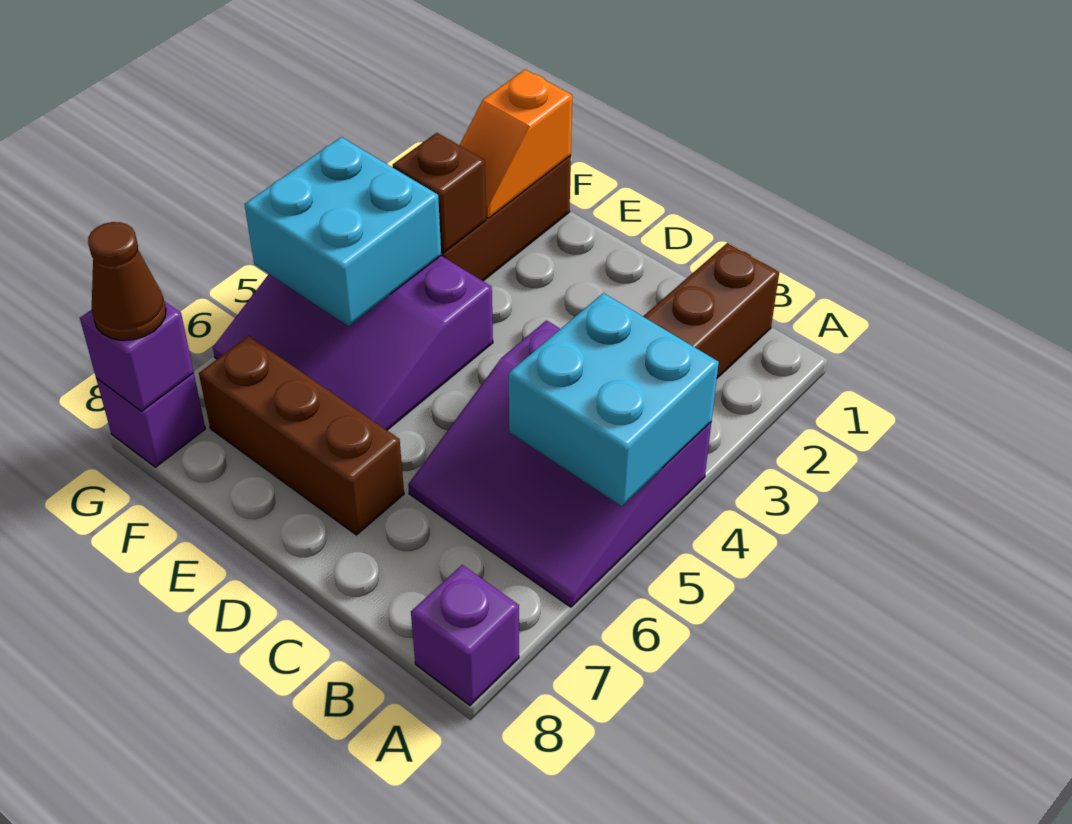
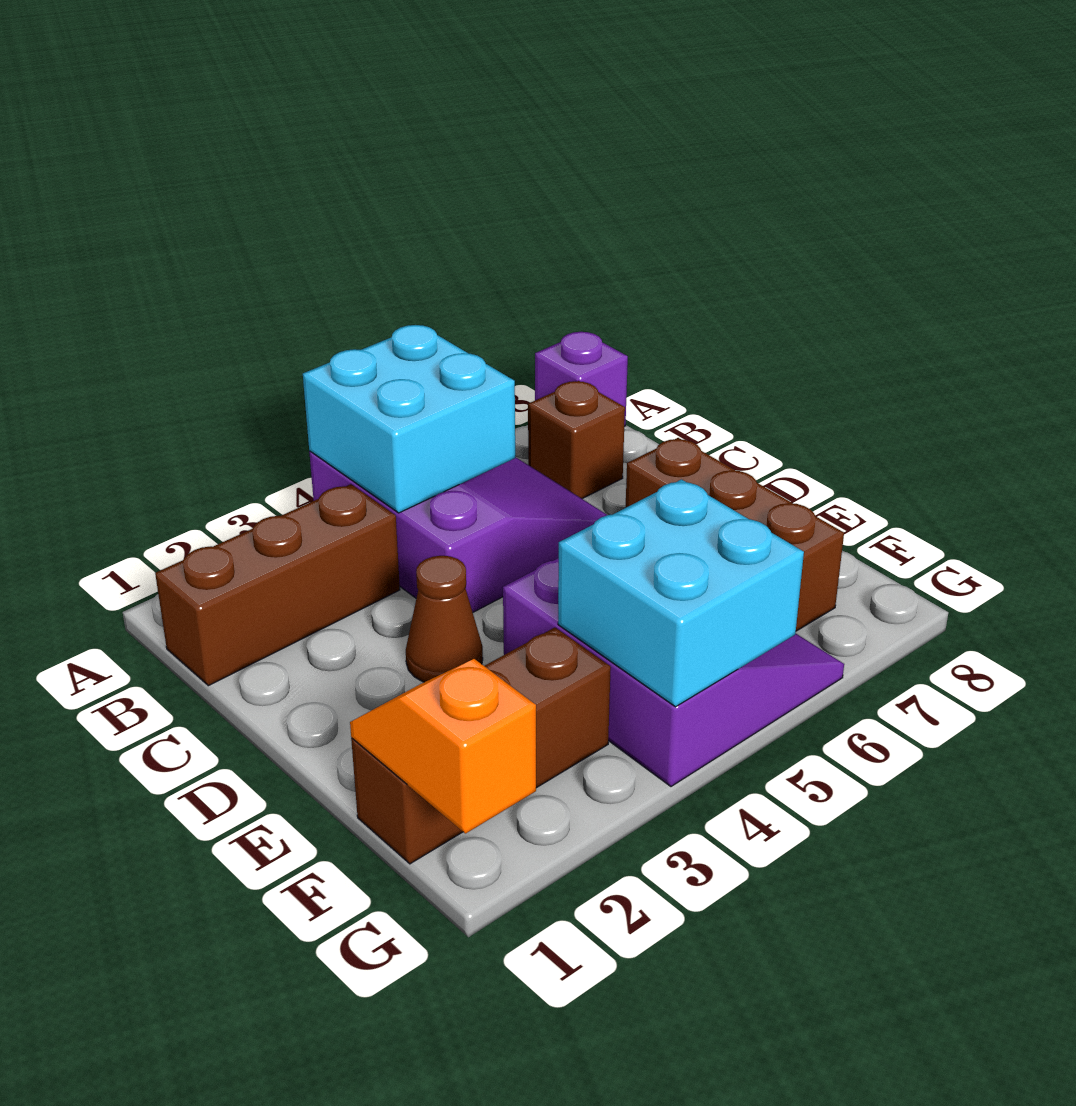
orange 1x2 slope [460,70,572,218] -> orange 1x2 slope turned to [350,659,536,834]
brown 1x1 brick [393,133,486,253] -> brown 1x1 brick moved to [528,381,625,499]
purple 1x1 brick [96,373,205,467] -> none
purple 1x1 brick [80,301,194,411] -> none
brown 1x1 cone [88,222,166,340] -> brown 1x1 cone moved to [406,556,483,682]

